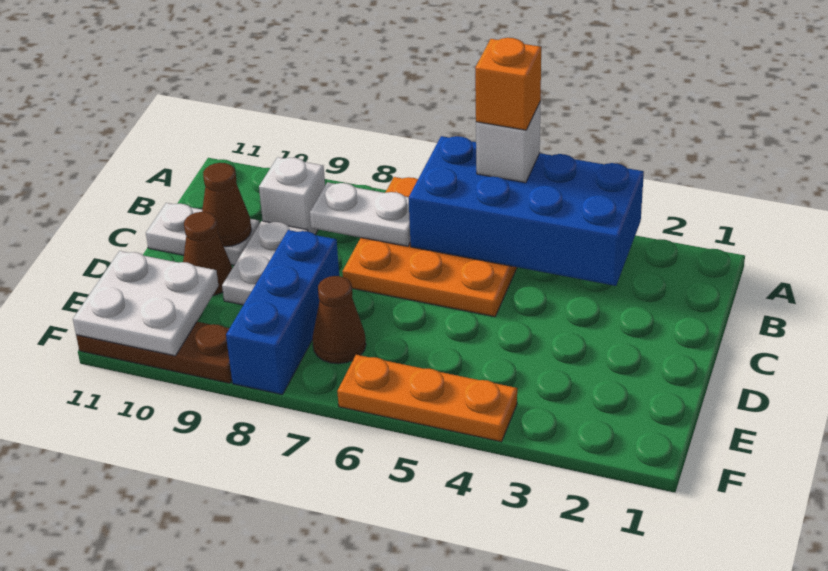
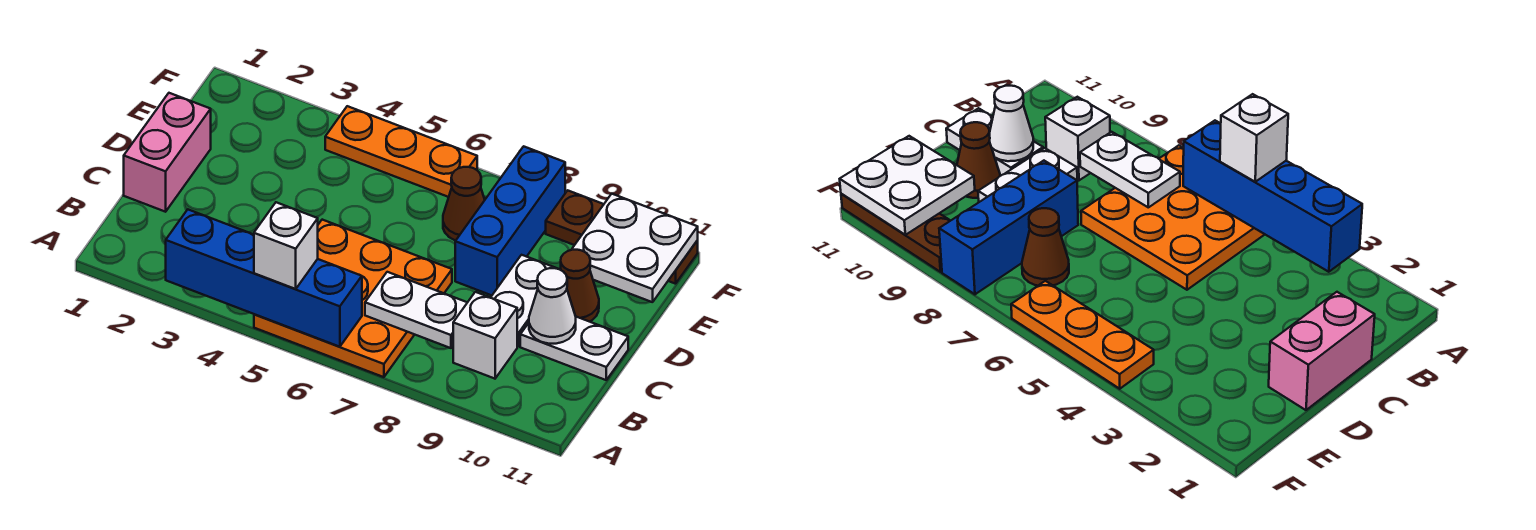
blue 2x4 brick [409,136,644,286] -> blue 1x4 brick [166,210,362,347]
orange 1x1 brick [475,38,541,130] -> none
none -> pink 1x2 brick [124,93,211,212]
brown 1x1 cone [202,163,251,247] -> white 1x1 cone [529,268,576,344]

